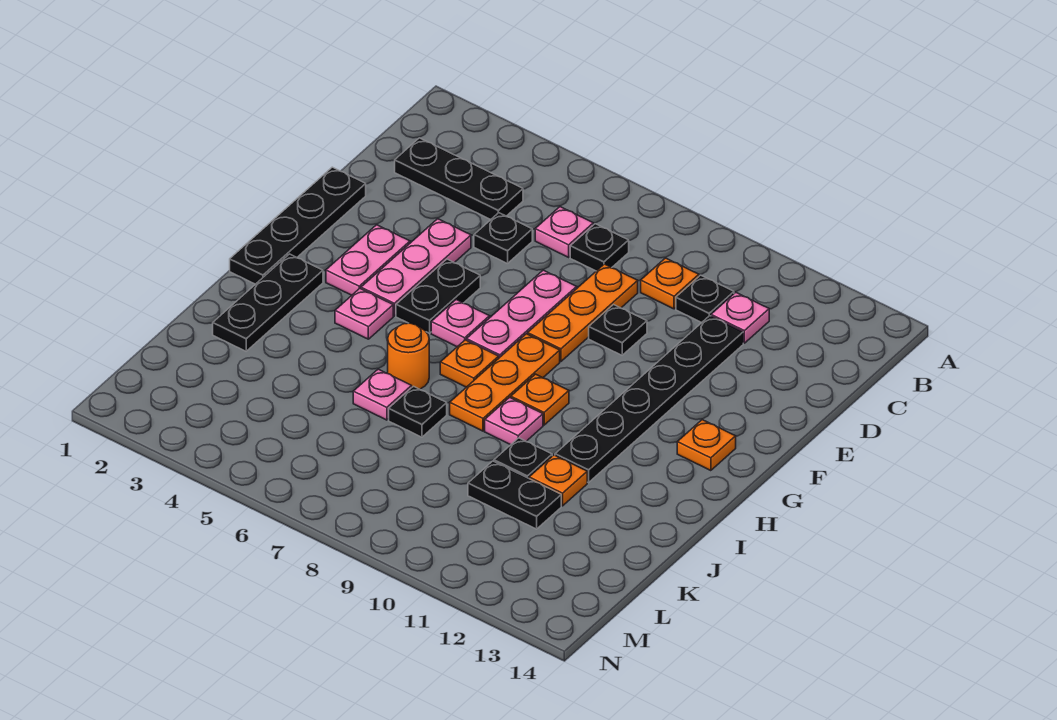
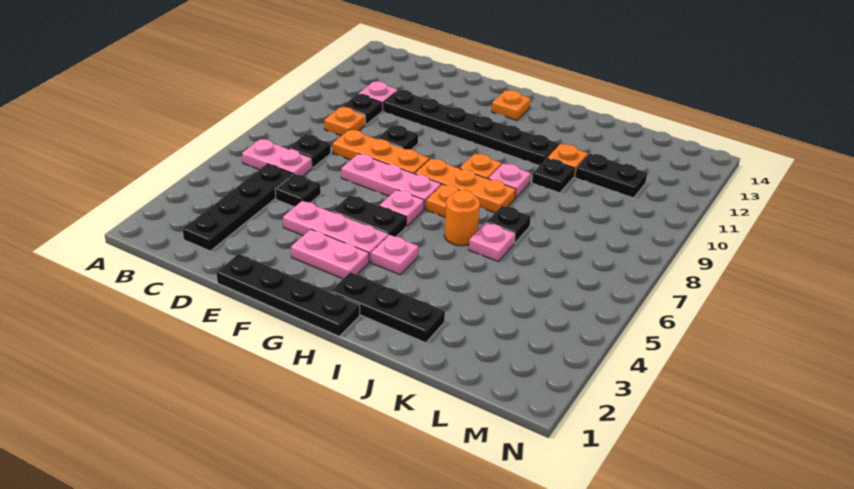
black 1x3 plate [395,138,523,219] -> black 1x4 plate [183,164,293,251]
pink 1x1 plate [535,207,593,257] -> pink 1x2 plate [242,139,312,176]
black 1x2 plate [468,461,561,529] -> black 1x2 plate turned to [575,154,647,198]

